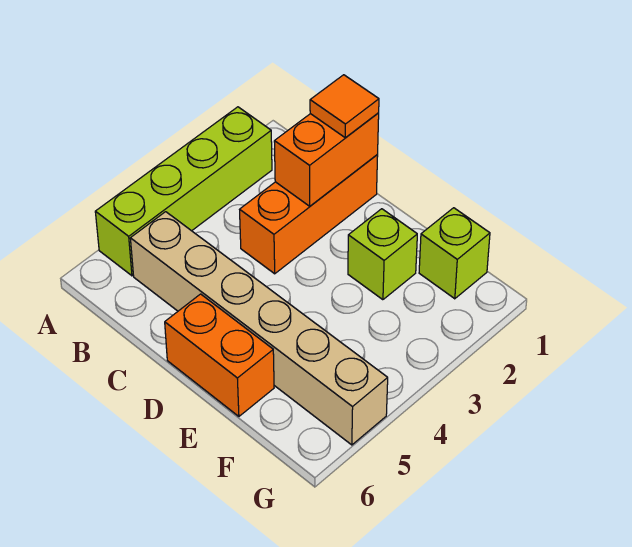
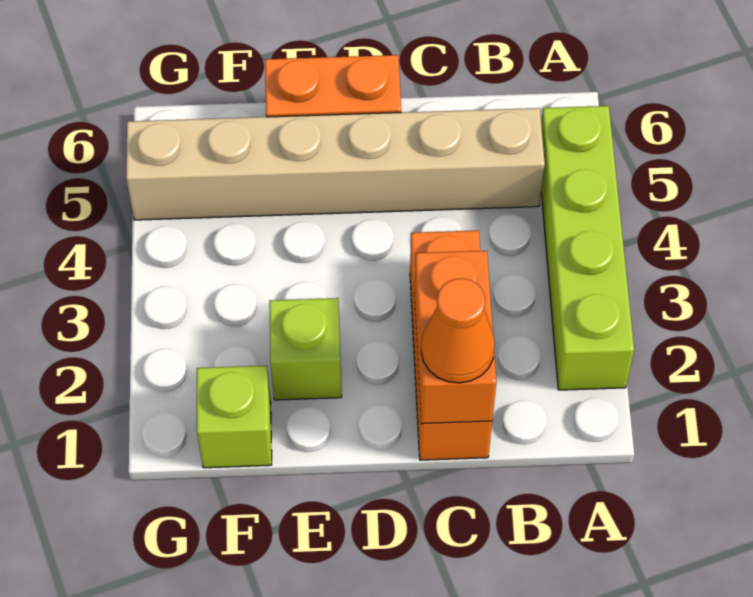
orange 1x1 tile [310,75,379,138] -> orange 1x1 cone [421,278,495,383]

